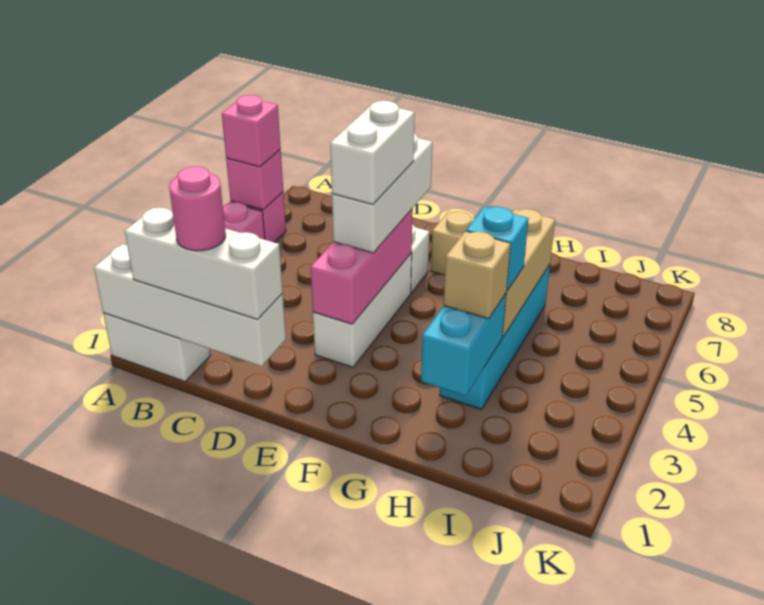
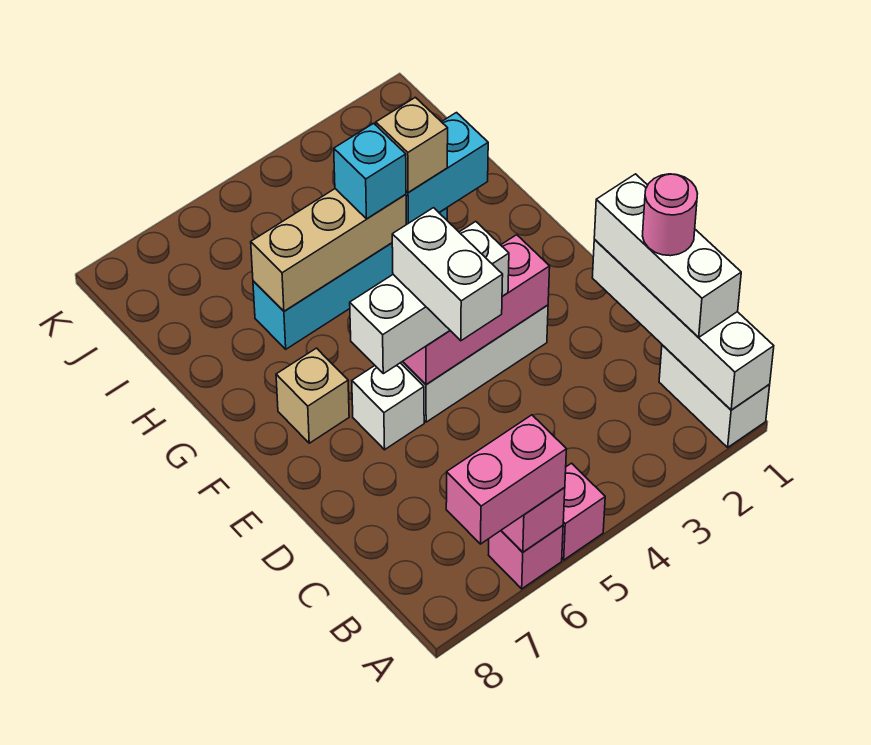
pink 1x1 brick [222,95,281,167] -> pink 1x2 brick [446,415,566,544]
white 1x2 brick [330,101,415,204] -> white 1x2 brick turned to [392,208,503,341]

